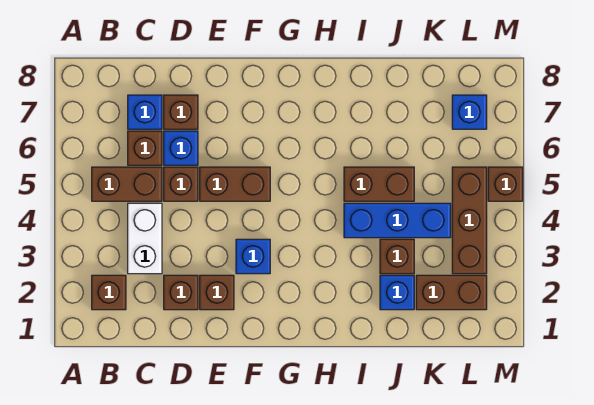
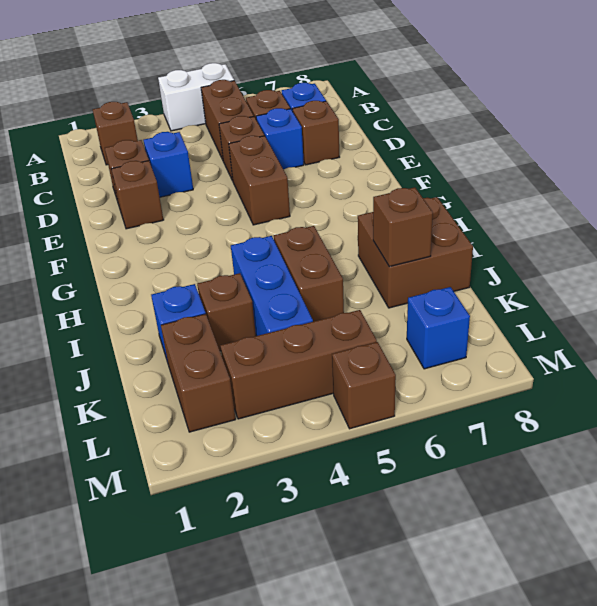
white 1x2 brick [128,203,162,274] -> white 1x2 brick moved to [158,63,234,131]
blue 1x1 brick [236,239,270,274] -> blue 1x1 brick moved to [144,132,193,197]
none -> brown 2x2 brick [358,197,473,308]
none -> brown 1x1 brick [373,187,433,267]

